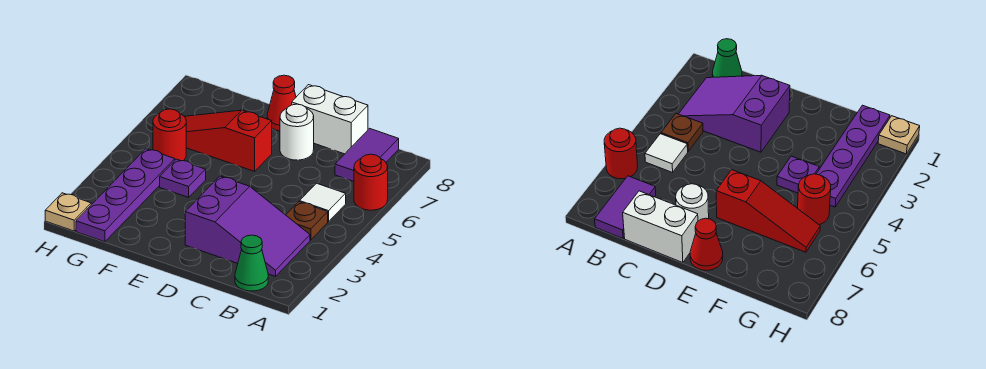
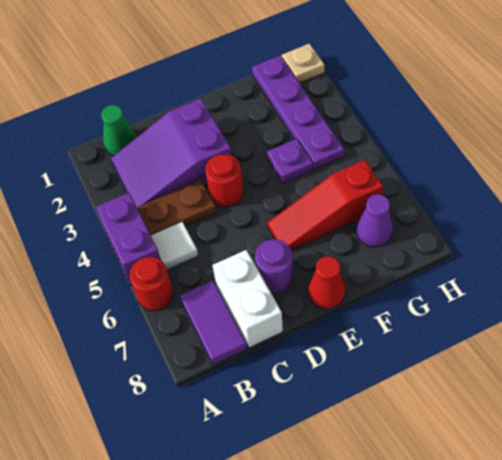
none -> purple 1x2 brick [96,193,161,286]
brown 1x1 plate [286,202,328,240] -> brown 1x2 plate [137,180,216,235]
white 1x2 brick [292,85,368,154] -> white 1x2 brick turned to [213,250,283,348]
white 1x1 round brick [280,104,314,160] -> purple 1x1 round brick [255,240,293,294]
red 1x3 slope [184,110,272,171] -> red 1x3 slope turned to [267,160,383,250]
red 1x1 round brick [153,109,186,161] -> red 1x1 round brick moved to [205,154,243,207]
none -> purple 1x1 cone [357,194,393,247]

